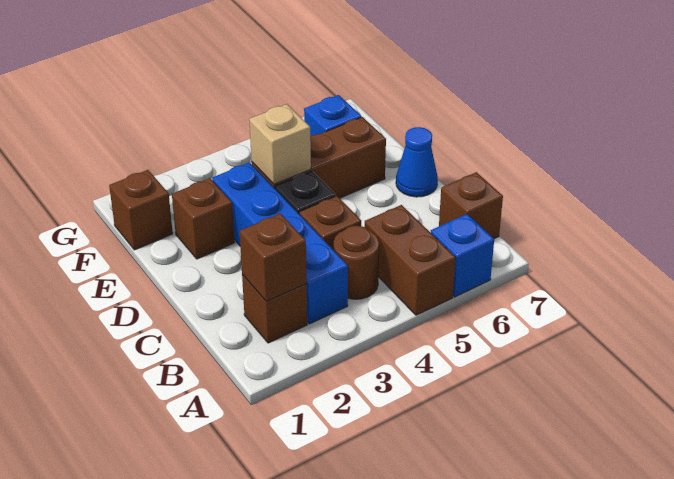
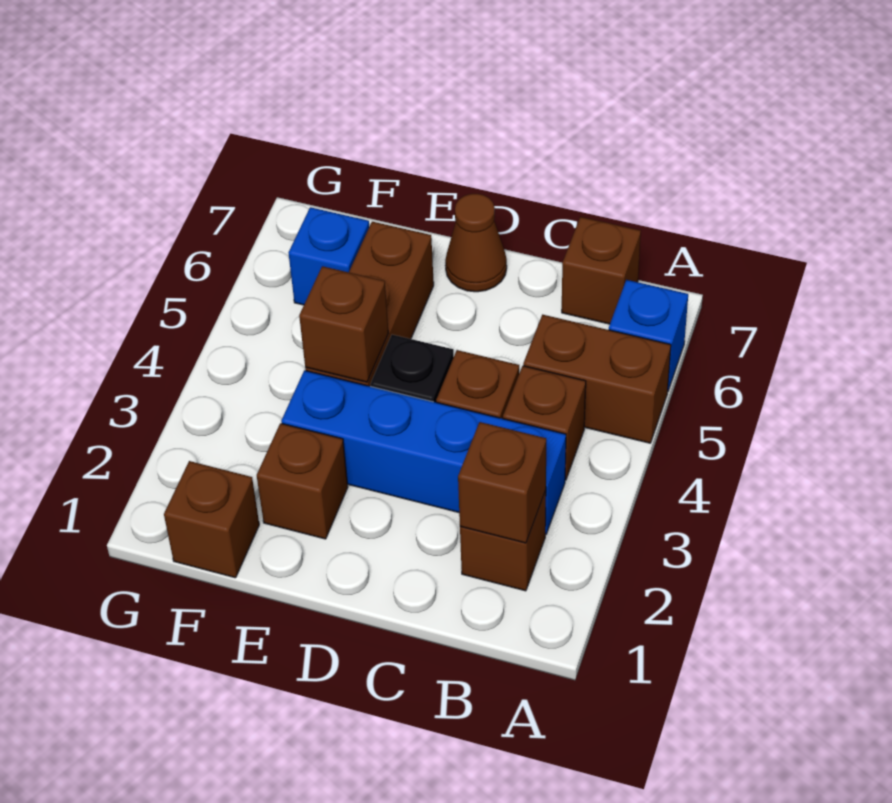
brown 1x1 round brick [334,226,379,299] -> brown 1x1 brick [503,366,586,480]
blue 1x1 cone [396,127,438,197] -> brown 1x1 cone [445,194,507,292]
tan 1x1 brick [249,104,311,184] -> brown 1x1 brick [299,266,389,382]

